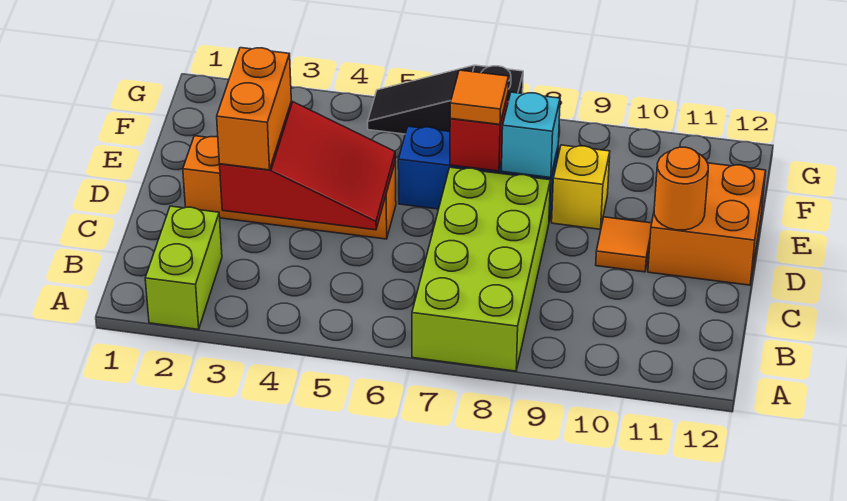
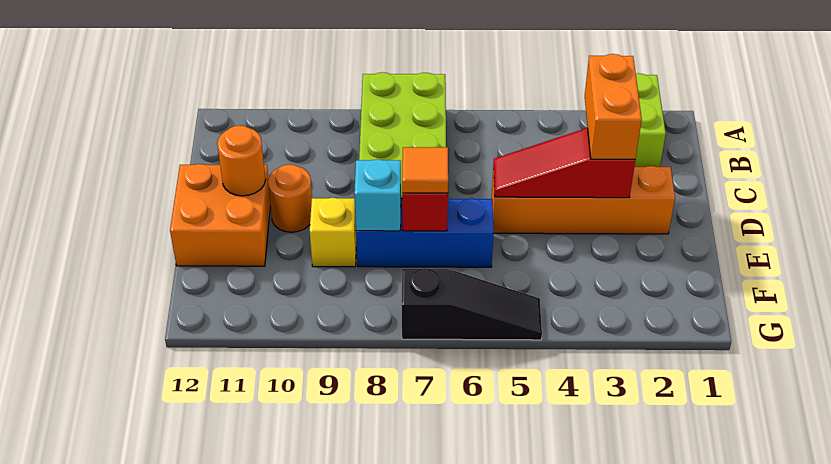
red 2x3 slope [220,101,395,230] -> red 1x3 slope [493,128,635,198]
orange 1x1 tile [596,217,652,272] -> orange 1x1 round brick [268,164,312,232]

